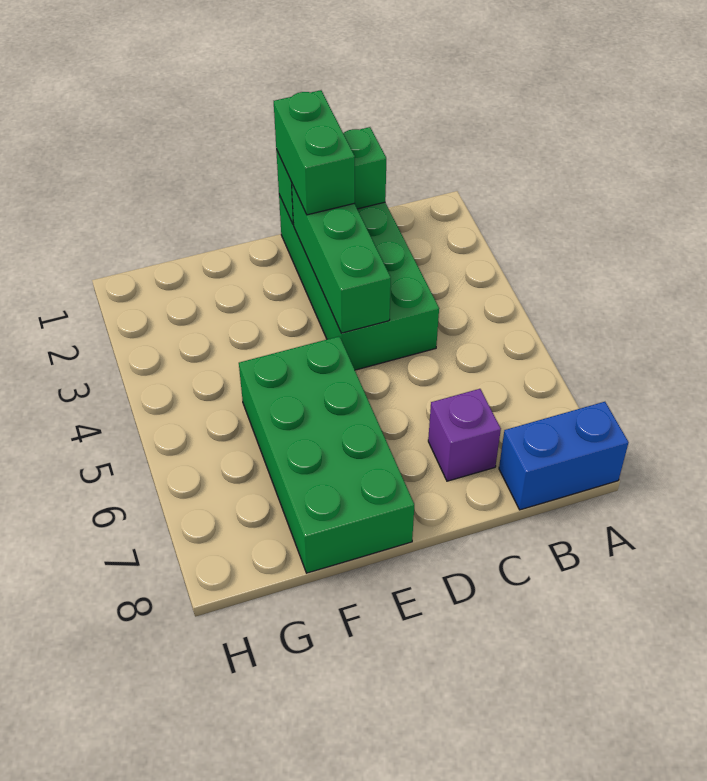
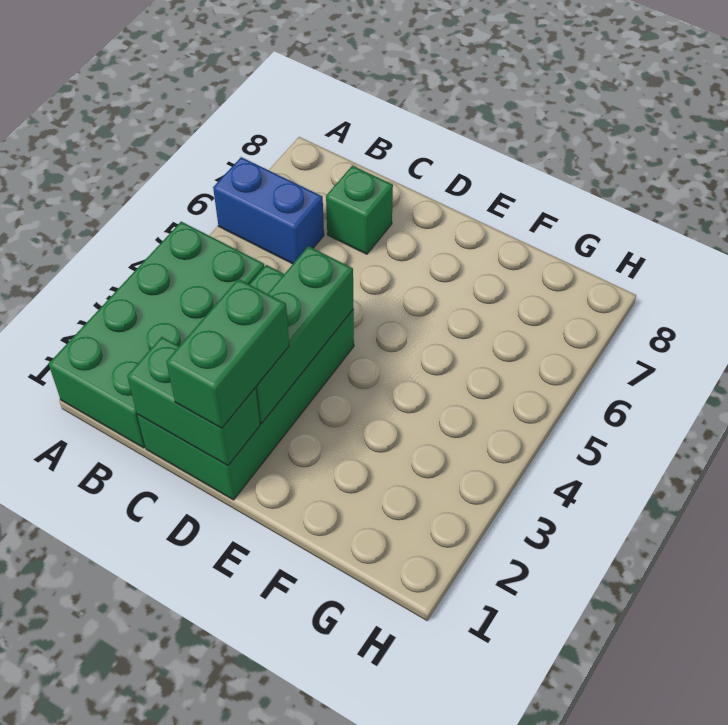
blue 1x2 brick [499,402,629,510] -> blue 1x2 brick moved to [213,157,324,264]
purple 1x1 brick [428,389,501,481] -> green 1x1 brick [326,166,393,254]
green 2x4 brick [239,336,414,573] -> green 2x4 brick moved to [49,222,265,448]

